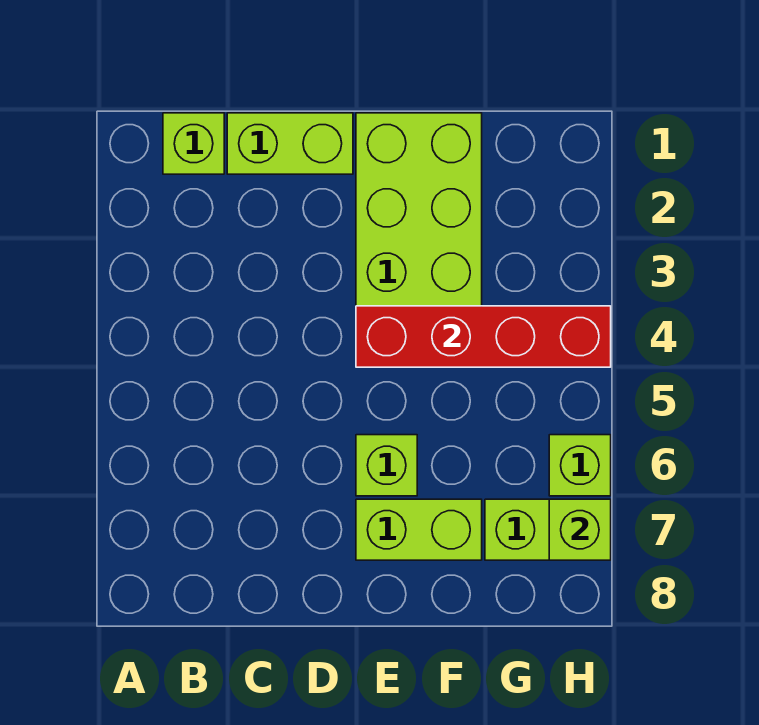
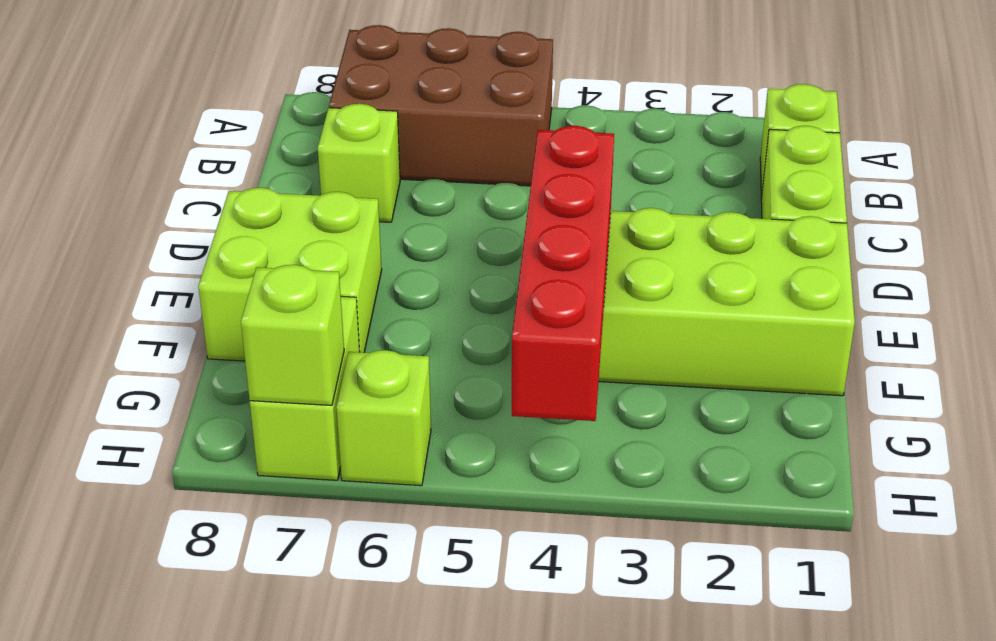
none -> brown 2x3 brick [329,25,553,186]
lime 1x1 brick [356,435,417,496] -> lime 1x1 brick moved to [318,104,400,222]
lime 1x2 brick [356,499,482,560] -> lime 2x2 brick [198,188,382,361]

